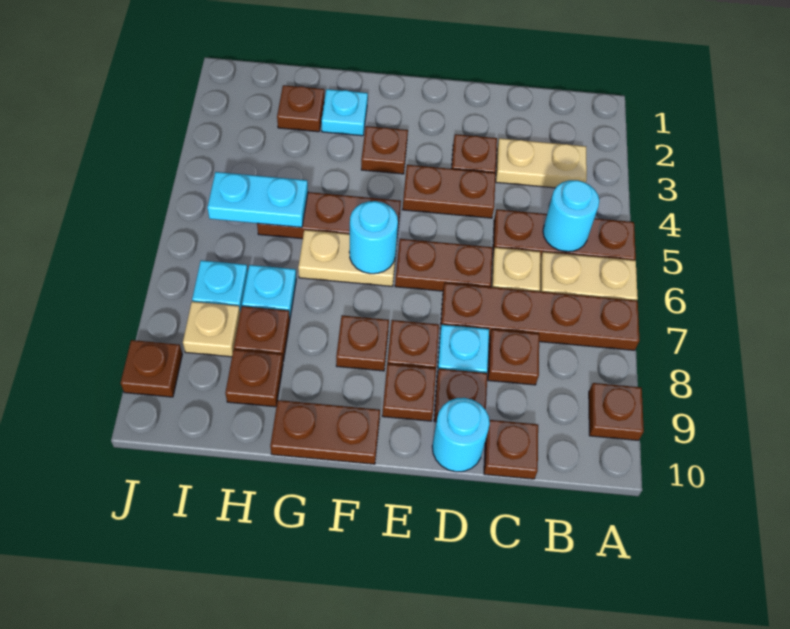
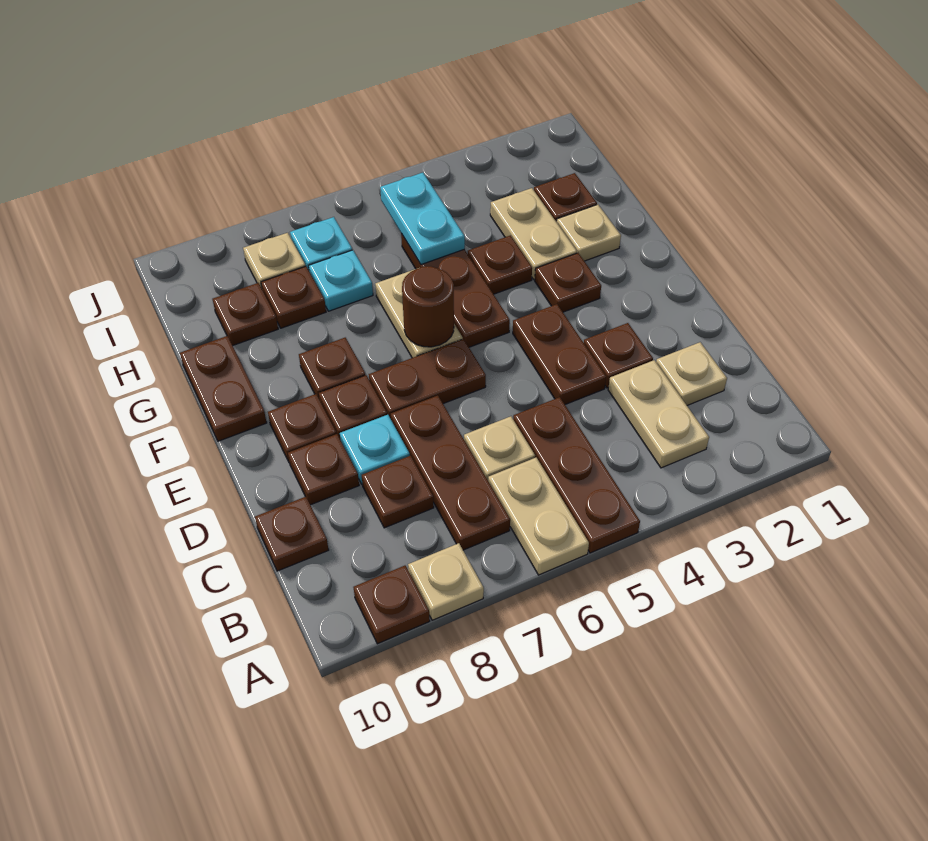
brown 1x4 plate [440,283,640,350] -> brown 1x3 plate [391,396,510,550]
none -> tan 1x1 plate [408,543,484,620]
cyan 1x1 round brick [543,180,599,252] -> none
none -> tan 1x1 plate [656,342,727,405]
brown 1x2 plate [395,239,493,291] -> brown 1x2 plate turned to [369,339,486,419]
cyan 1x1 round brick [432,398,490,472] -> none
cyan 1x1 round brick [349,201,398,274] -> brown 1x1 round brick [402,266,454,347]
cyan 1x1 plate [321,89,368,136] -> tan 1x1 plate [557,205,621,261]
none -> tan 1x2 plate [490,188,577,279]
brown 1x1 plate [121,340,182,397] -> brown 1x1 plate moved to [468,235,532,294]

